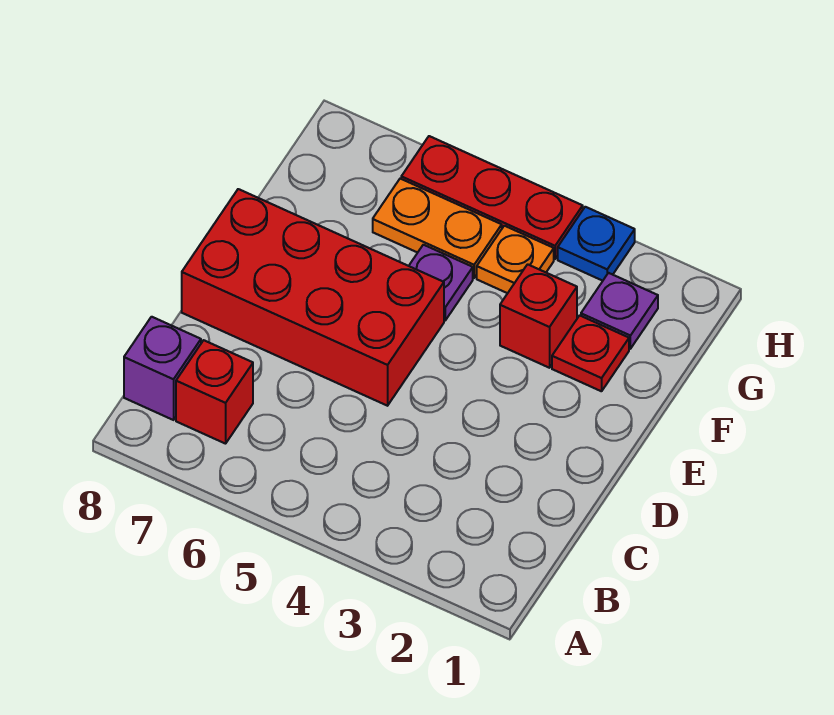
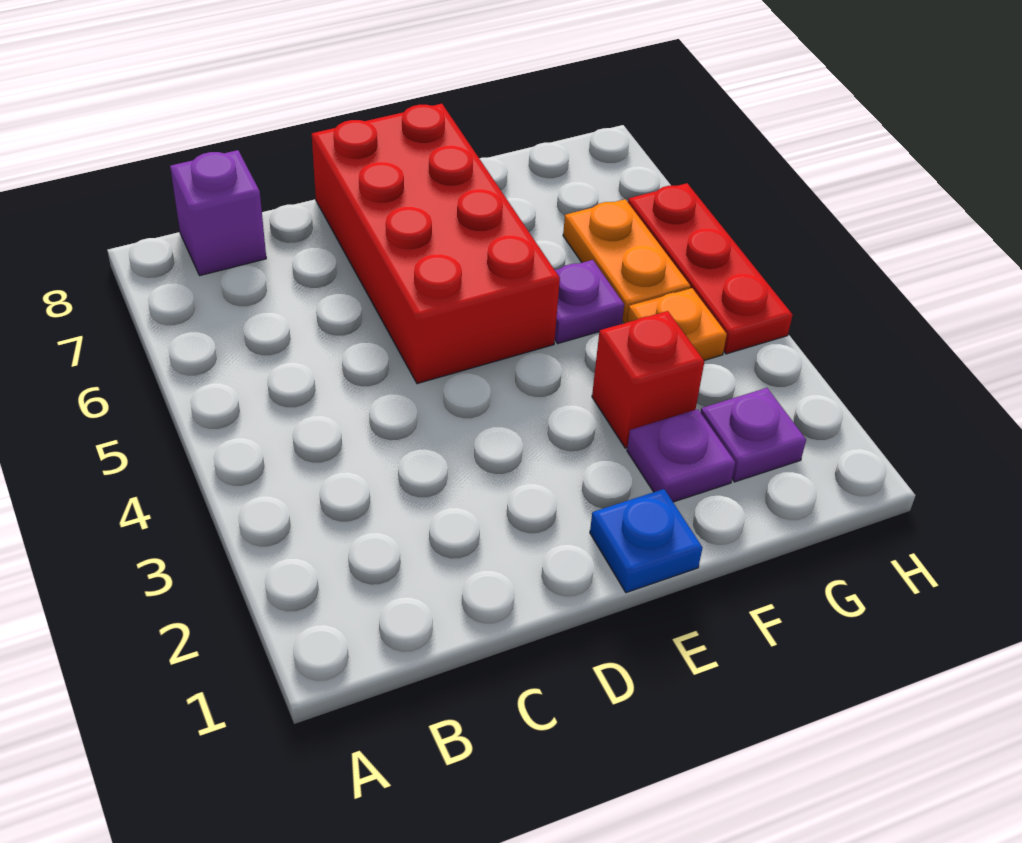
red 1x1 brick [176,340,253,444] -> none
red 1x1 plate [552,315,629,391] -> purple 1x1 plate [627,409,735,502]
blue 1x1 plate [558,207,635,281] -> blue 1x1 plate moved to [590,489,702,593]

